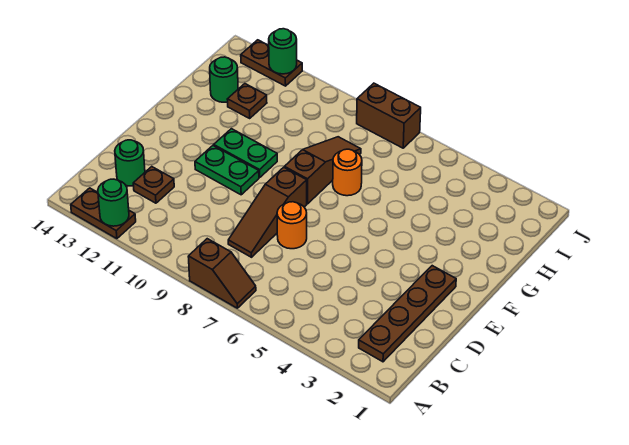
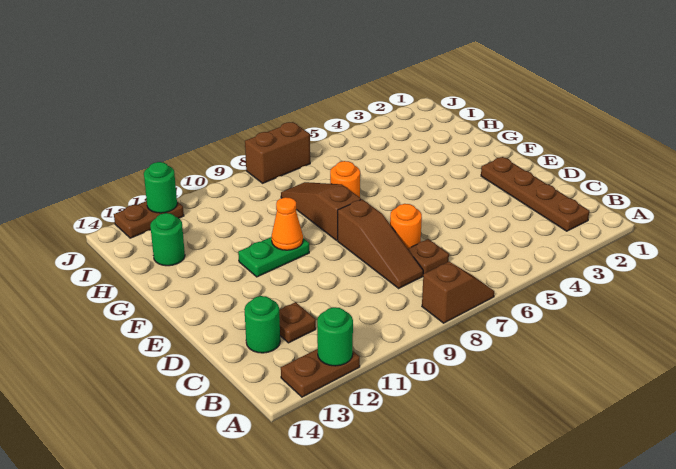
green 1x2 plate [195,146,259,195] -> none
none -> orange 1x1 cone [272,197,303,250]
brown 1x1 plate [227,84,267,118] -> brown 1x1 plate moved to [408,239,449,274]

